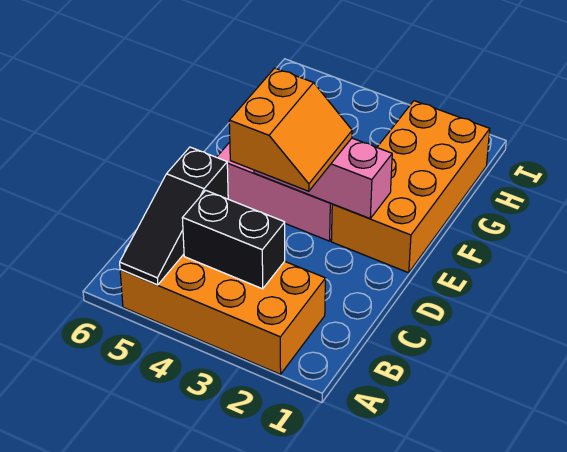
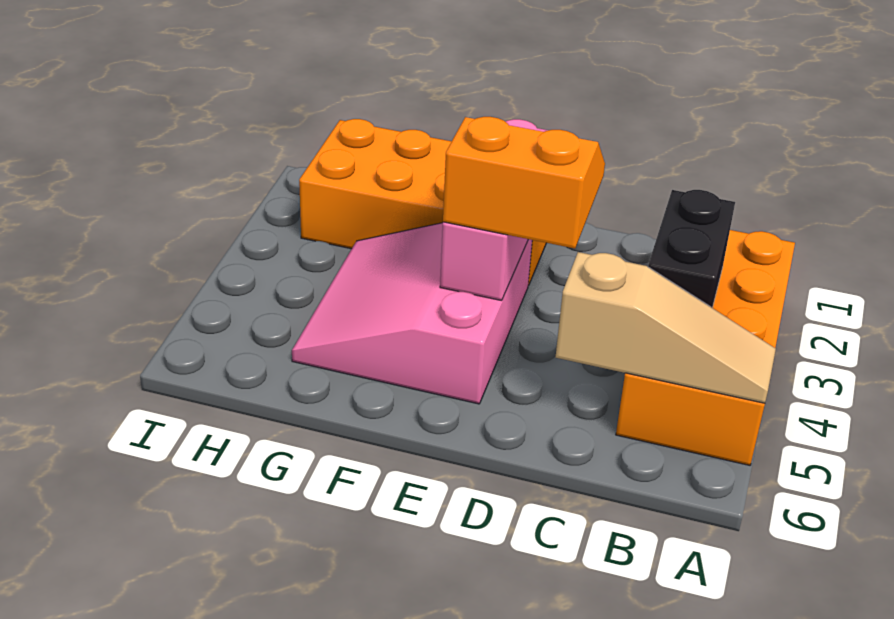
black 1x3 slope [120,147,228,285] -> tan 1x3 slope [556,252,776,403]

